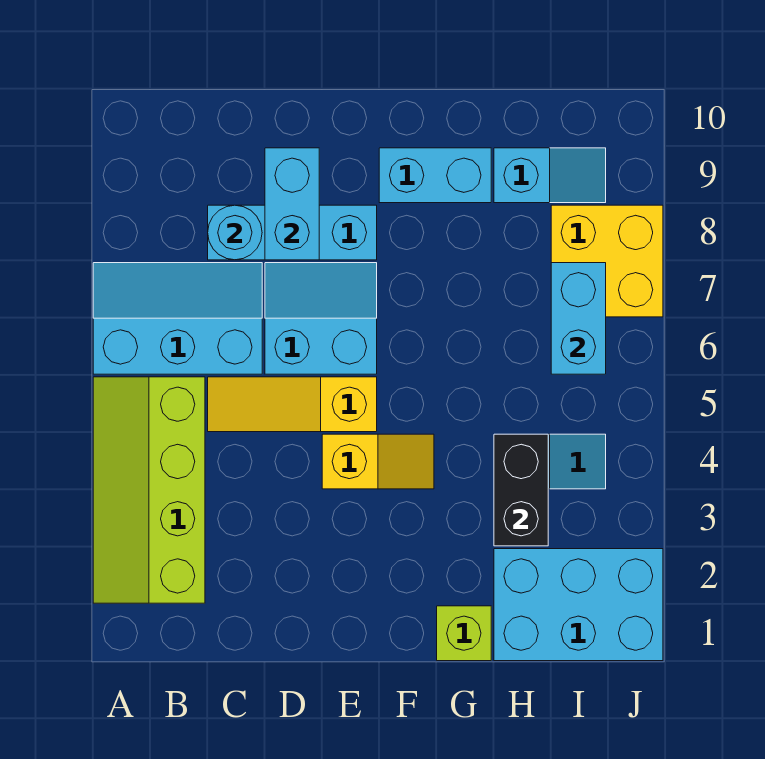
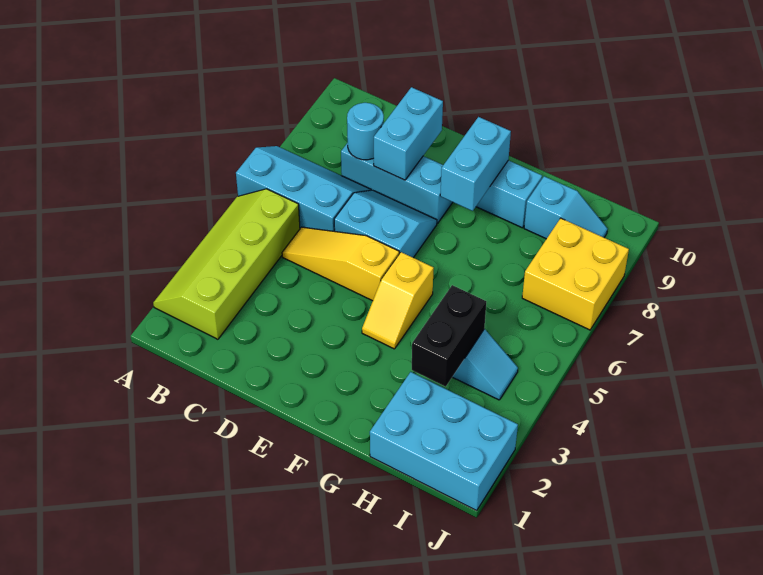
yellow 1x2 slope [322,434,434,489] -> yellow 1x2 slope turned to [362,252,434,349]
lime 1x1 brick [437,606,491,661] -> none
cyan 1x2 brick [551,263,606,374] -> cyan 1x2 brick moved to [440,117,511,211]

